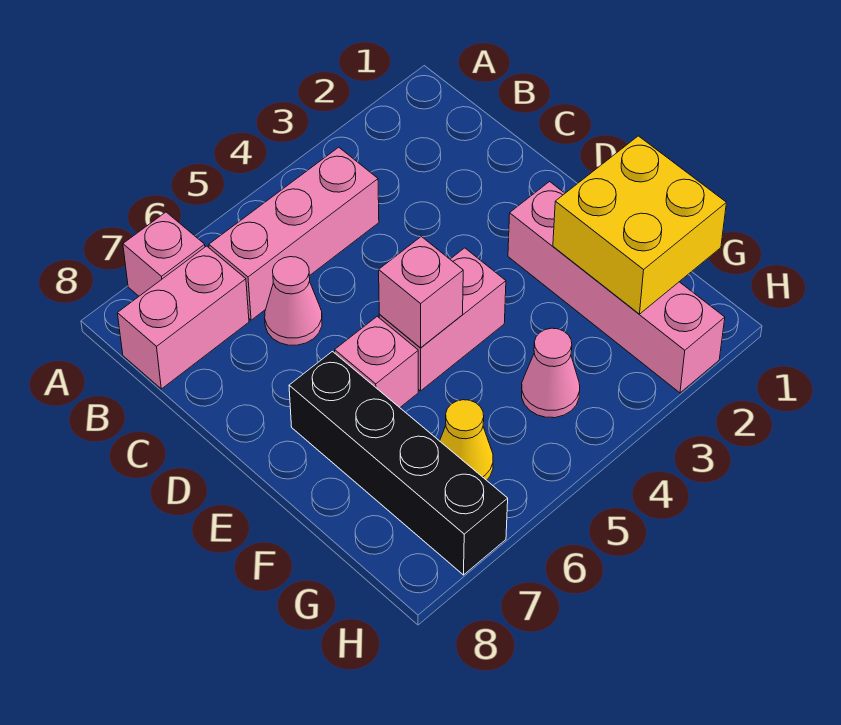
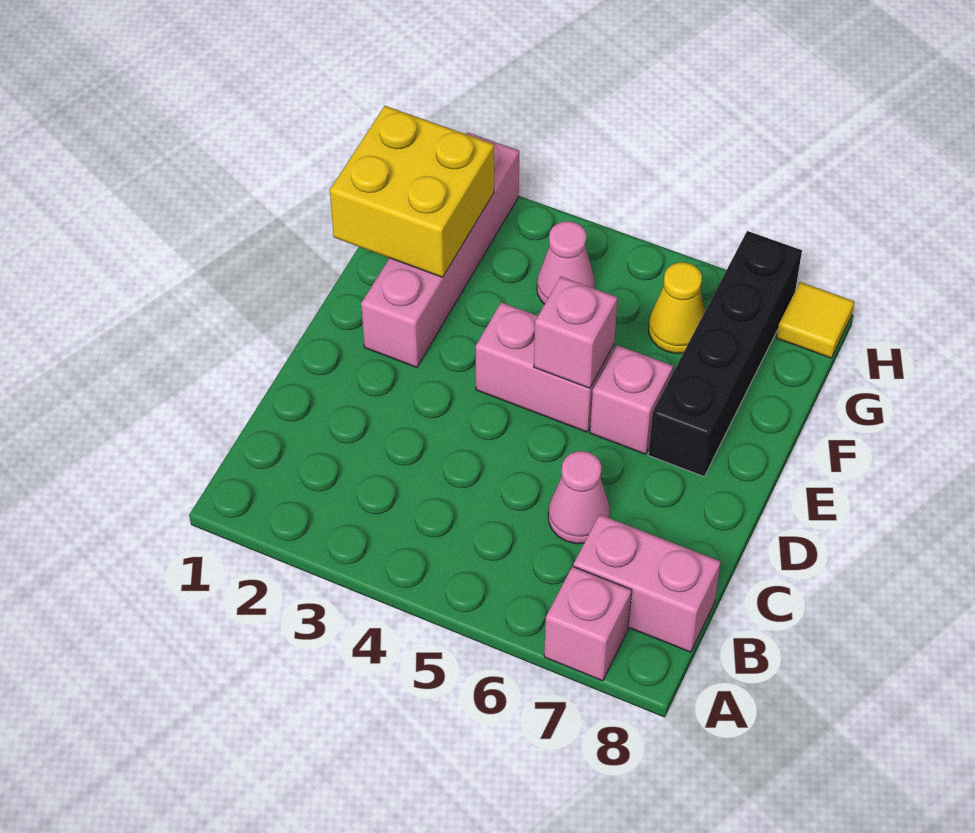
pink 1x3 brick [209,147,379,320] -> none
none -> yellow 1x1 tile [777,282,855,358]

